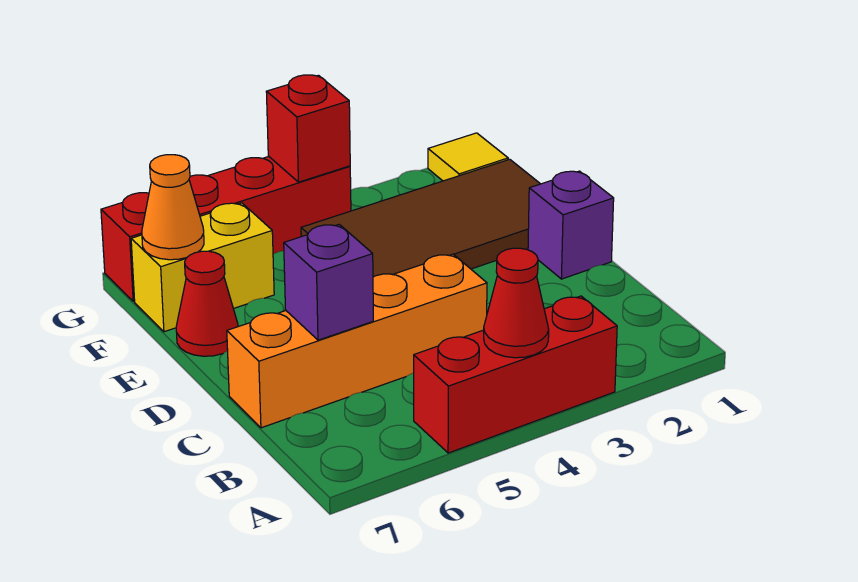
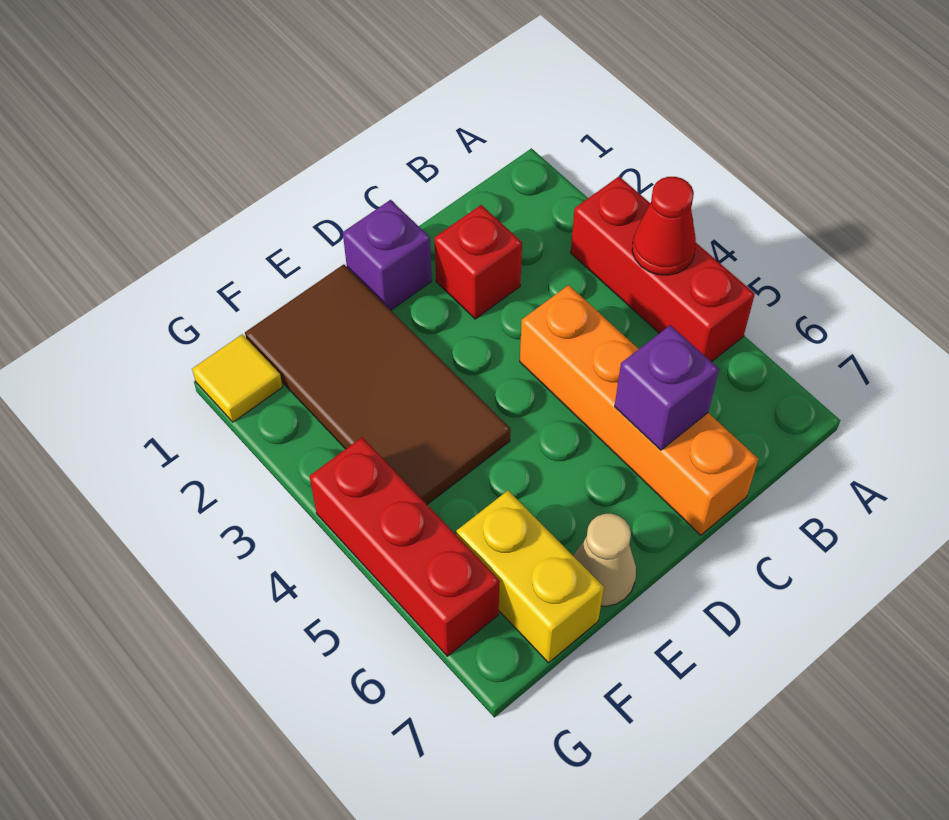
red 1x1 cone [176,251,238,356] -> tan 1x1 cone [573,514,636,606]
orange 1x1 cone [142,155,204,260] -> none
red 1x4 brick [101,157,351,301] -> red 1x3 brick [310,437,500,656]
red 1x1 brick [266,75,350,182] -> red 1x1 brick moved to [435,205,522,319]

